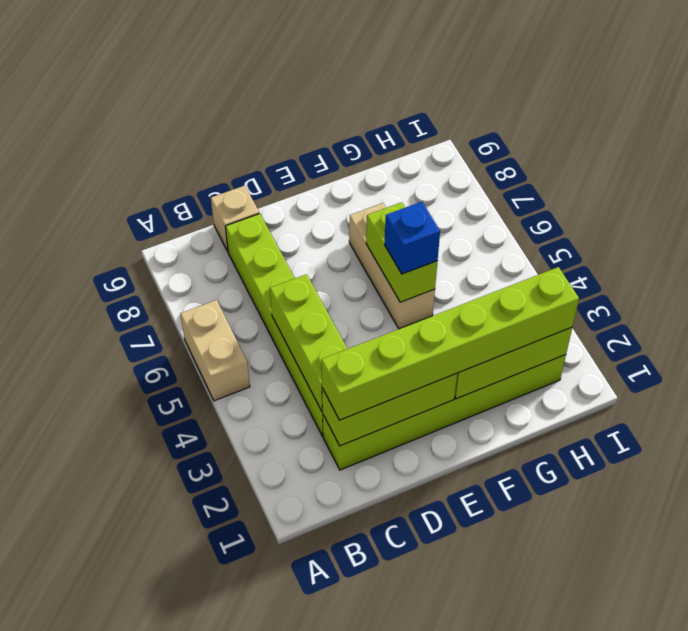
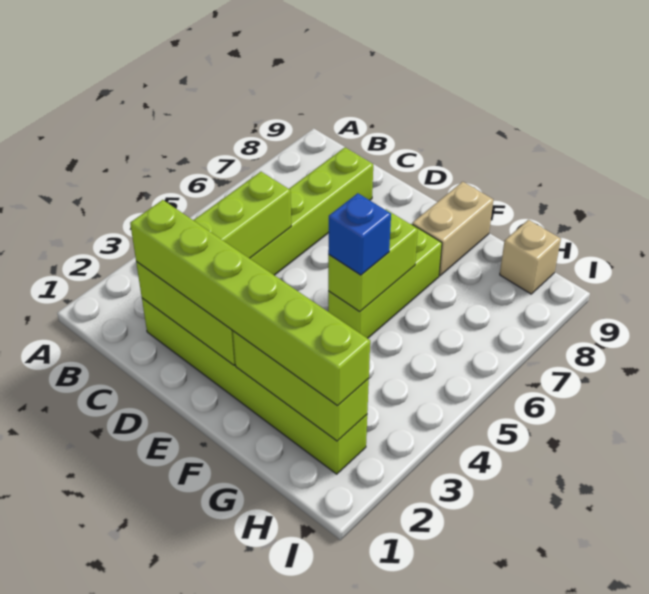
tan 1x2 brick [180,300,250,401] -> tan 1x2 brick moved to [412,182,493,276]
tan 1x1 brick [211,186,259,251] -> tan 1x1 brick moved to [500,220,561,294]
tan 1x3 brick [349,203,435,329] -> lime 1x3 brick [328,224,442,338]

